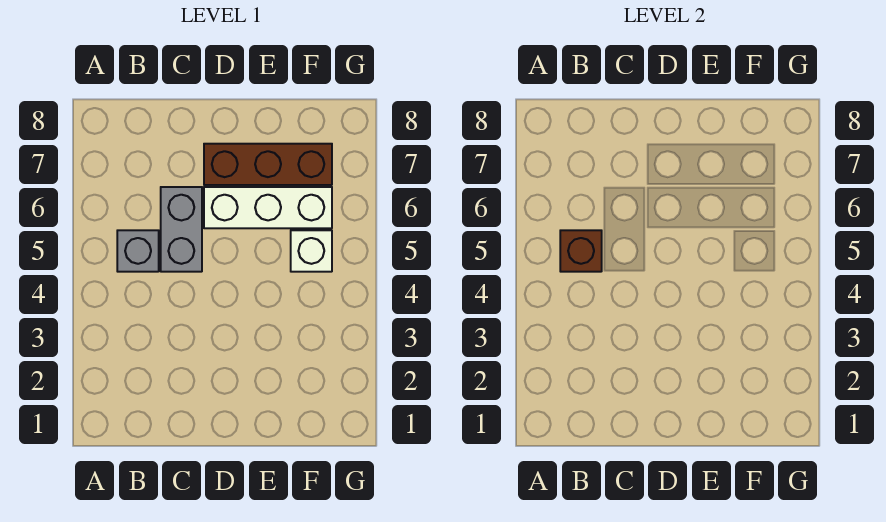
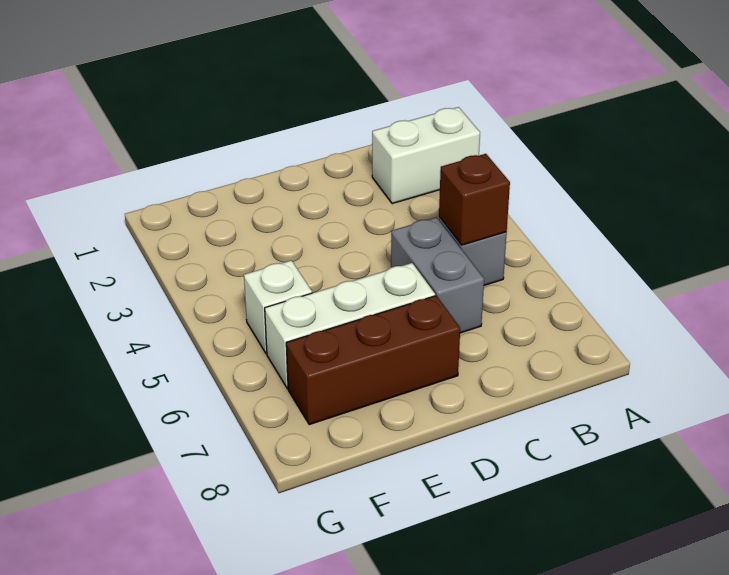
none -> white 1x2 brick [372,107,480,204]

